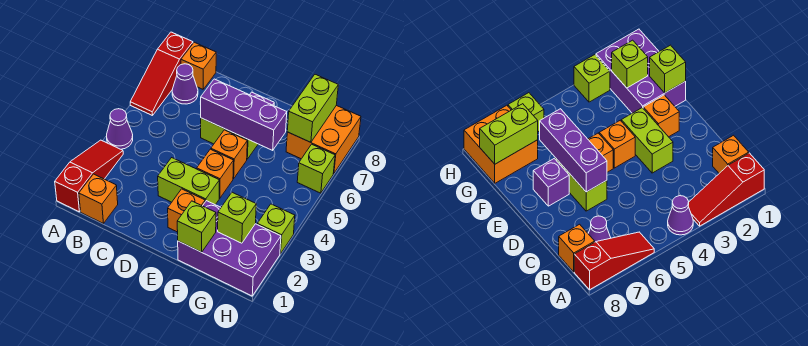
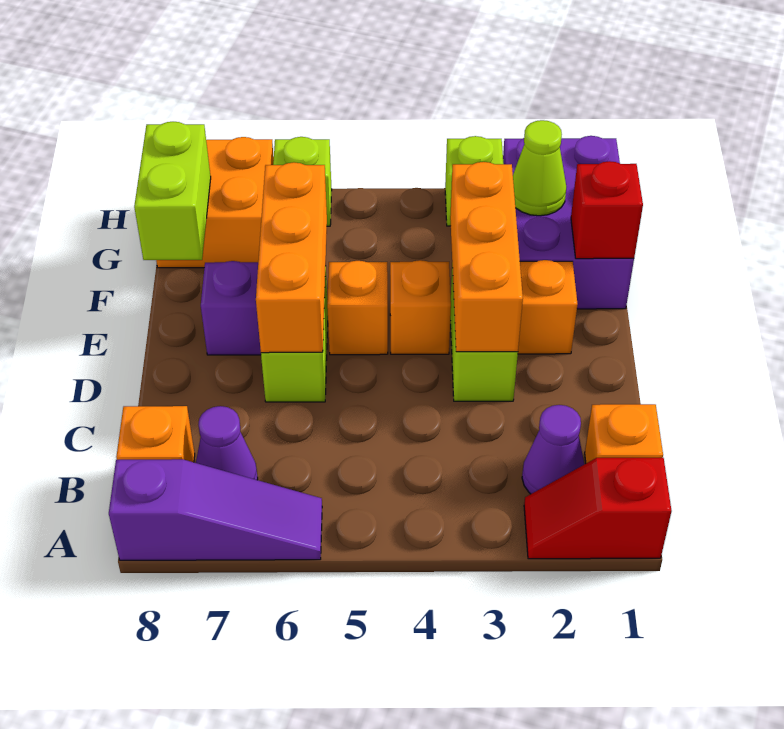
red 1x3 slope [55,140,123,212] -> red 1x2 slope [524,458,672,559]
purple 1x1 cone [107,109,133,149] -> purple 1x1 cone moved to [522,405,584,494]
red 1x3 slope [130,32,193,116] -> purple 1x3 slope [109,459,322,560]
none -> orange 1x3 brick [450,162,523,352]
purple 1x3 brick [200,79,287,150] -> orange 1x3 brick [256,162,327,353]
lime 1x1 brick [177,201,216,252] -> red 1x1 brick [571,161,643,259]
lime 1x1 brick [218,192,256,243] -> lime 1x1 cone [513,120,566,216]
lime 1x2 brick [287,74,338,142] -> lime 1x2 brick turned to [134,122,211,260]

